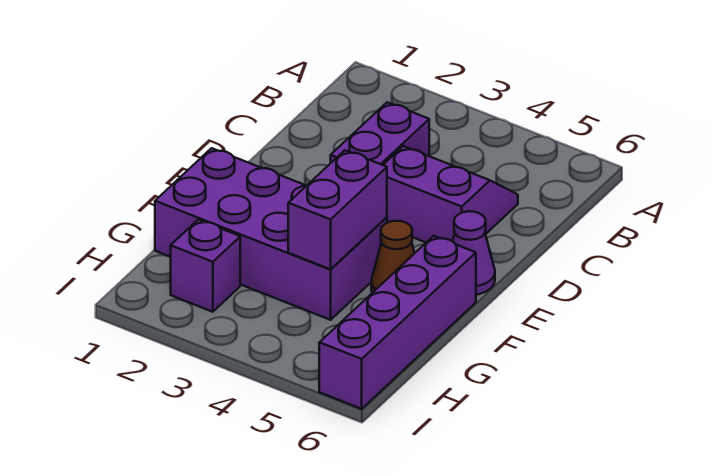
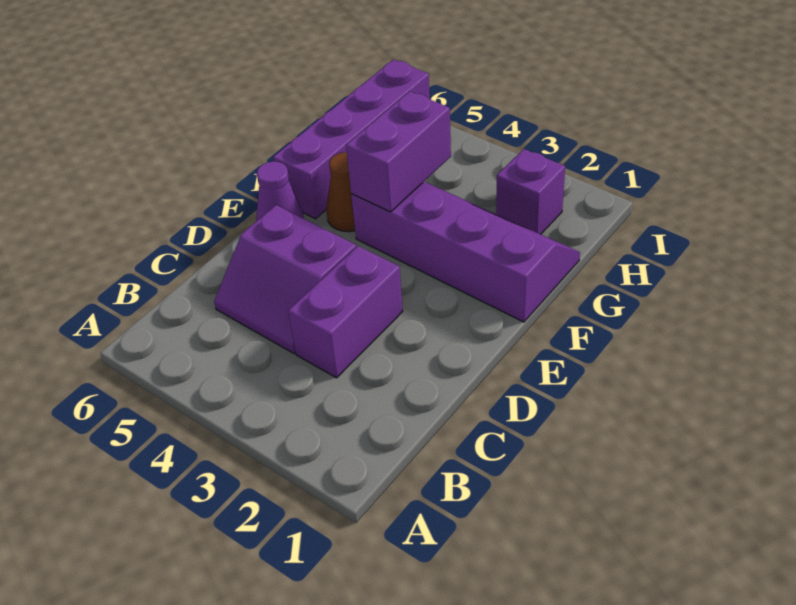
purple 2x4 brick [155,148,387,320] -> purple 2x4 slope [351,182,580,322]

